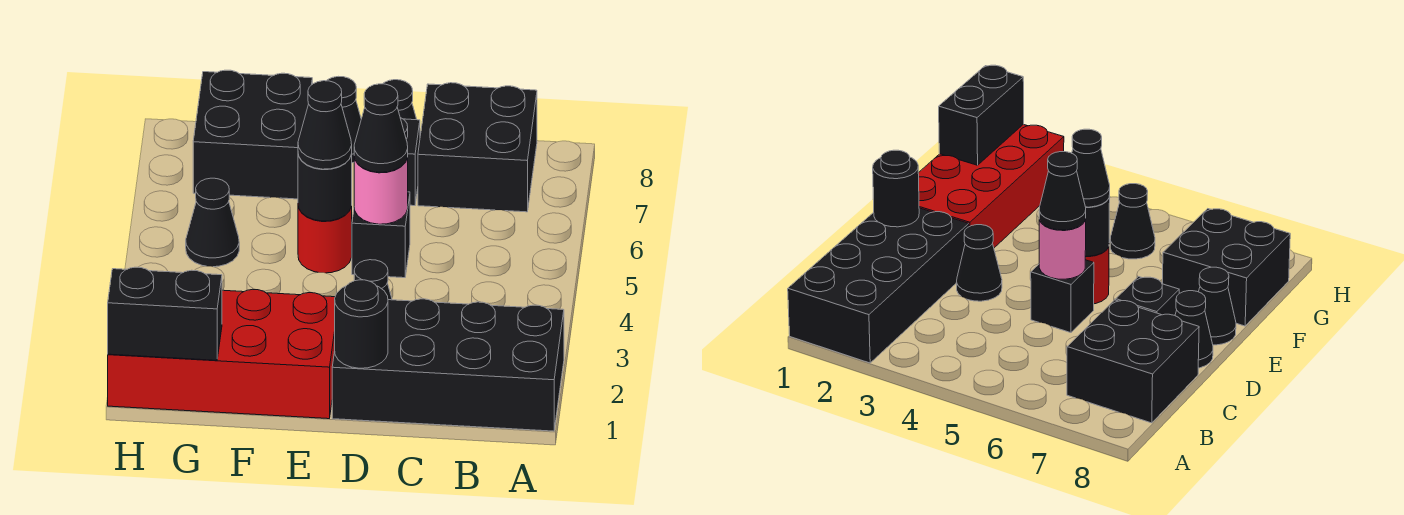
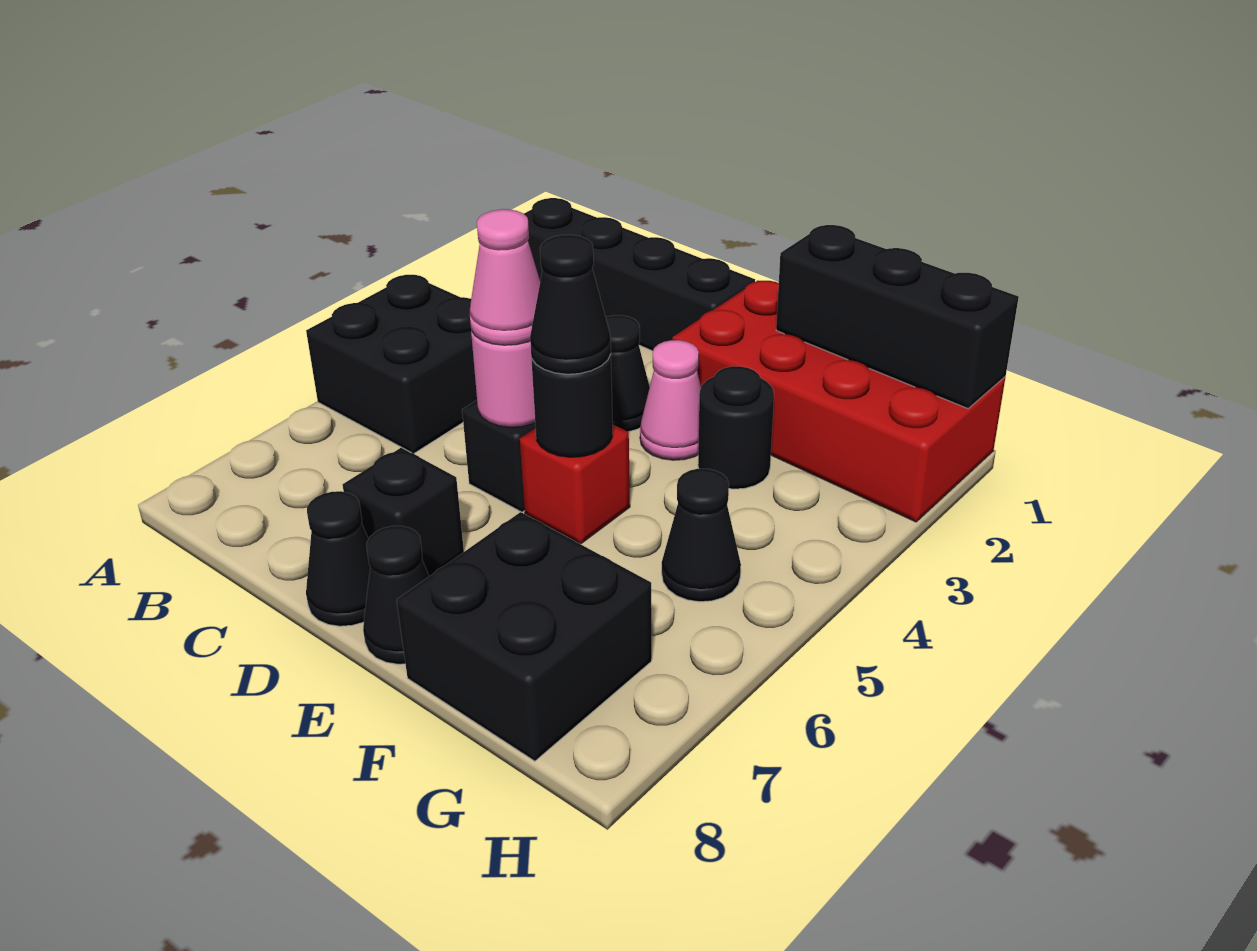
black 2x4 brick [332,299,564,431] -> black 1x4 brick [524,198,755,351]
black 2x2 brick [418,83,537,212] -> black 2x2 brick moved to [306,275,477,453]
black 1x1 round brick [335,280,388,368] -> black 1x1 round brick moved to [698,366,774,489]
black 1x1 cone [354,84,408,172] -> pink 1x1 cone [470,209,540,345]
none -> pink 1x1 cone [640,340,701,460]
red 1x1 round brick [298,206,352,273] -> red 1x1 brick [520,425,630,544]
black 1x2 brick [108,267,222,360] -> black 1x3 brick [776,225,1019,409]

